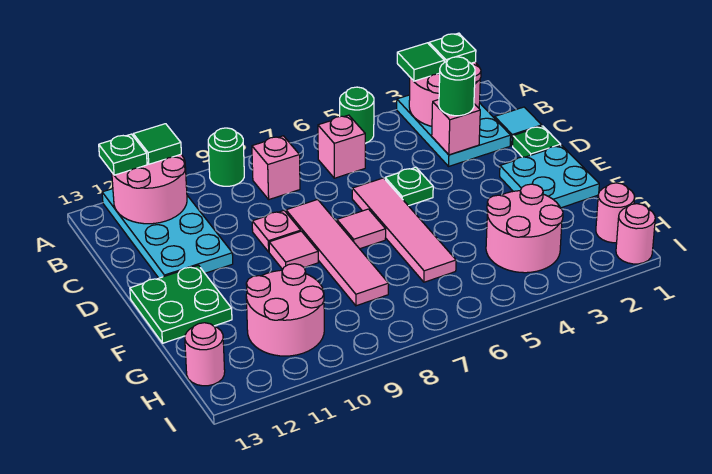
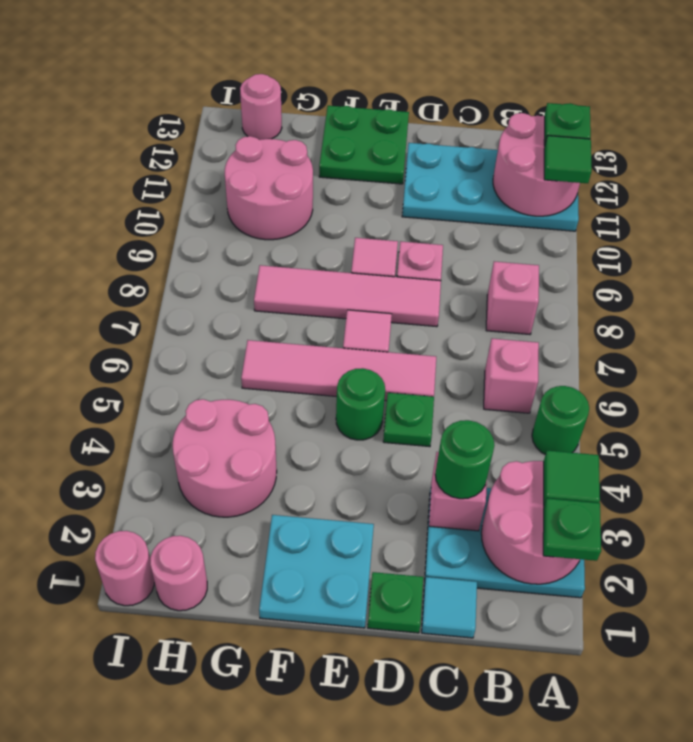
green 1x1 round brick [208,128,244,186] -> green 1x1 round brick moved to [336,368,385,440]

